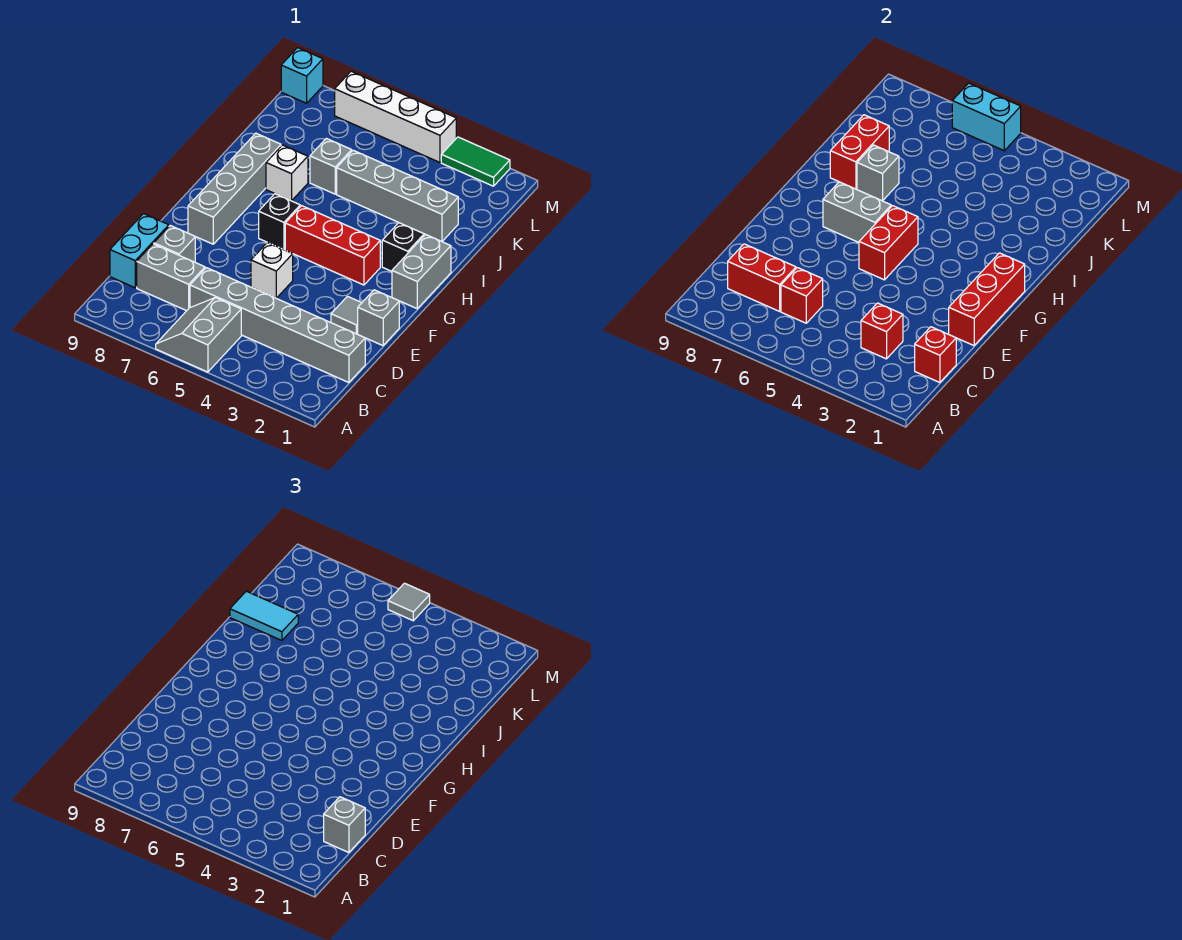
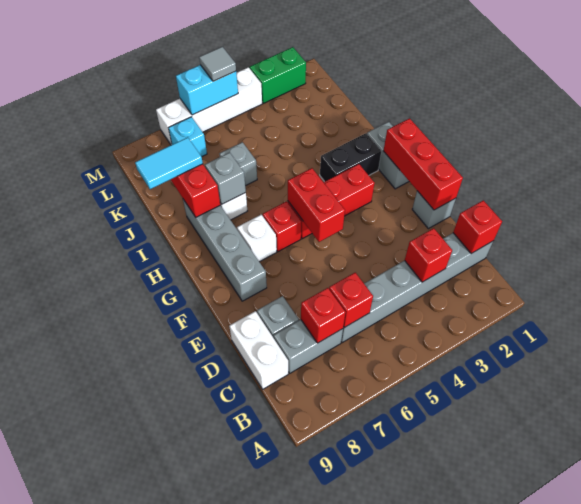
grey 2x2 slope [156,298,241,372] -> none
grey 1x1 brick [324,797,365,853] -> none
red 1x2 brick [728,244,796,311] -> red 1x1 brick [301,288,346,343]
cyan 1x2 brick [110,214,169,288] -> white 1x2 brick [229,311,288,389]
grey 1x1 tile [331,296,361,334] -> none
white 1x1 brick [251,242,293,298] -> white 1x1 brick moved to [237,215,277,262]
black 1x1 brick [259,194,300,250] -> red 1x1 brick [263,202,301,252]
grey 1x2 brick [823,182,891,242] -> none
black 1x1 brick [382,223,424,271] -> black 1x2 brick [320,133,381,182]
grey 1x4 brick [337,150,458,242] -> none
green 1x2 tile [441,137,510,186] -> green 1x2 brick [250,47,306,103]
cyan 1x1 brick [281,48,323,103] -> cyan 1x1 brick moved to [169,117,207,157]

